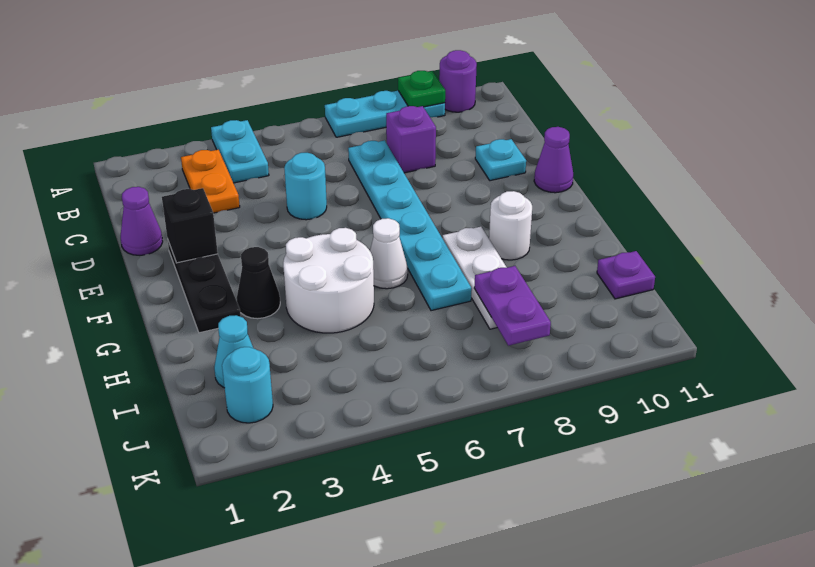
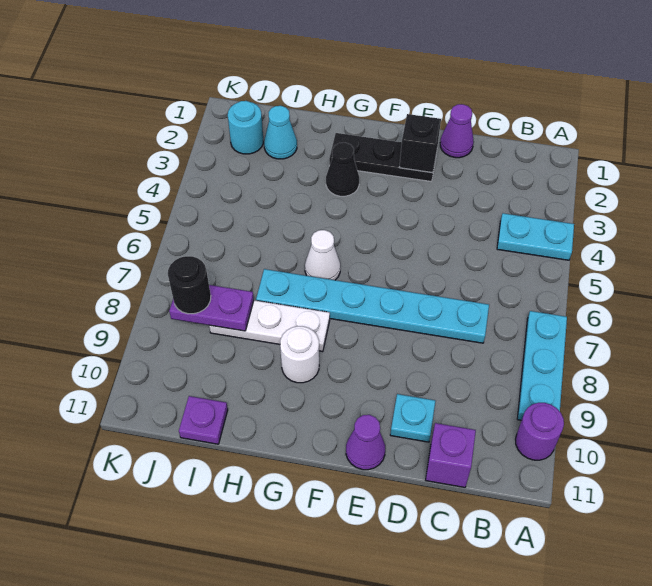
green 1x1 plate [398,71,445,107] -> none
orange 1x2 plate [181,150,240,213] -> none
purple 1x1 brick [386,106,436,173] -> purple 1x1 brick moved to [426,423,476,487]
cyan 1x1 round brick [284,153,327,220] -> none
white 2x2 round brick [283,228,374,333] -> none
none -> black 1x1 round brick [168,256,211,314]

